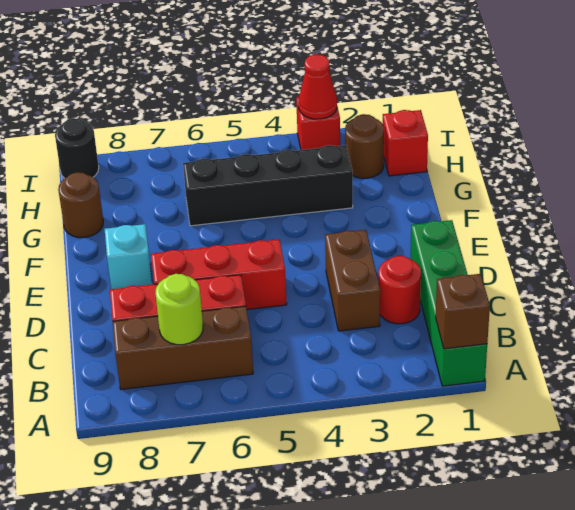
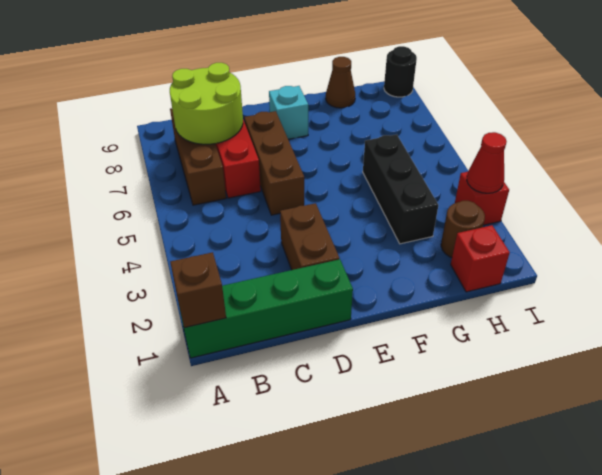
lime 1x1 round brick [155,274,203,345] -> lime 2x2 round brick [170,63,243,144]
red 1x1 round brick [379,256,421,324] -> none
brown 1x2 brick [325,230,380,331] -> brown 1x2 brick turned to [280,203,339,270]
red 1x3 brick [151,239,287,310] -> brown 1x3 brick [244,111,304,215]
black 1x4 brick [183,145,353,226] -> black 1x3 brick [363,134,438,244]
brown 1x1 round brick [58,172,103,237] -> brown 1x1 cone [326,57,355,108]

